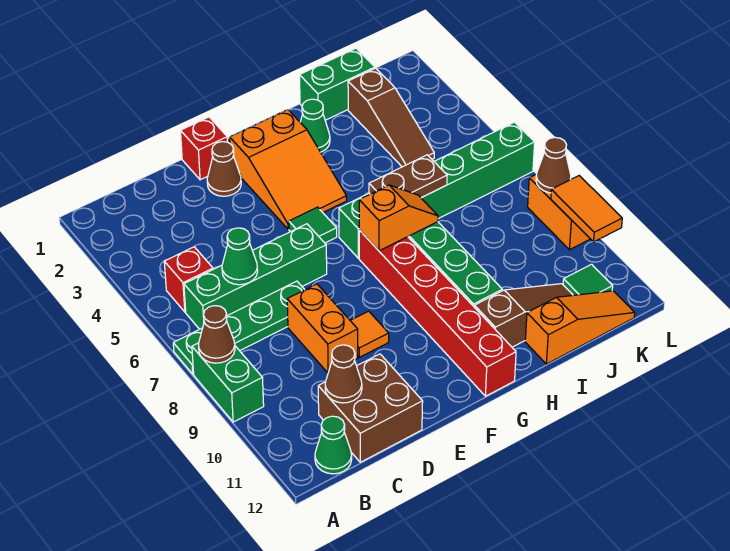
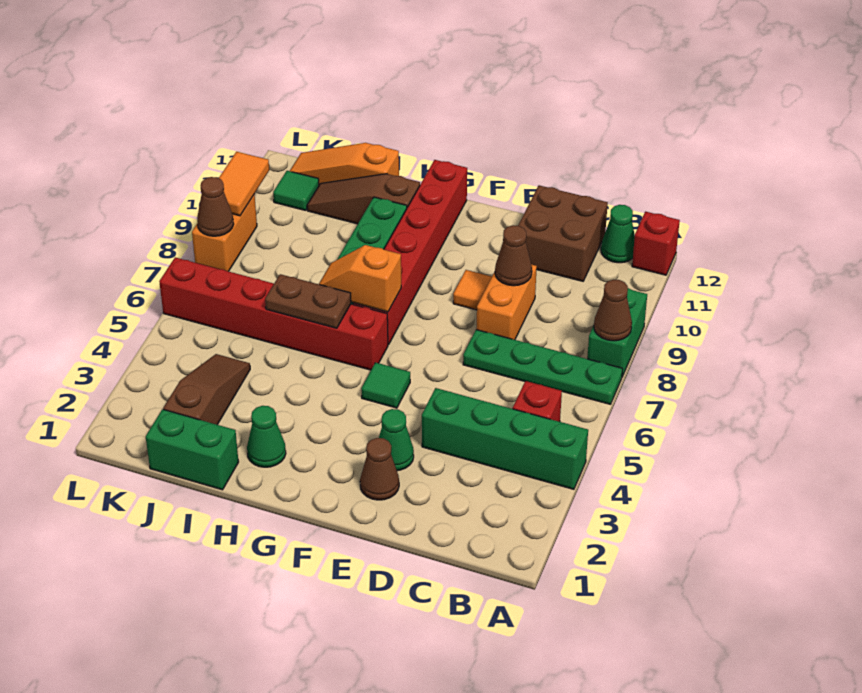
green 1x4 brick [184,224,327,329] -> green 1x4 brick moved to [422,388,588,489]
green 1x1 cone [222,228,258,285] -> green 1x1 cone moved to [379,409,414,471]
brown 1x1 cone [325,345,362,403] -> brown 1x1 cone moved to [495,225,532,286]
red 1x1 brick [181,117,228,180] -> red 1x1 brick moved to [632,212,680,275]
orange 2x3 slope [230,110,347,229] -> none
green 1x6 brick [339,122,535,258] -> red 1x6 brick [159,257,388,370]

